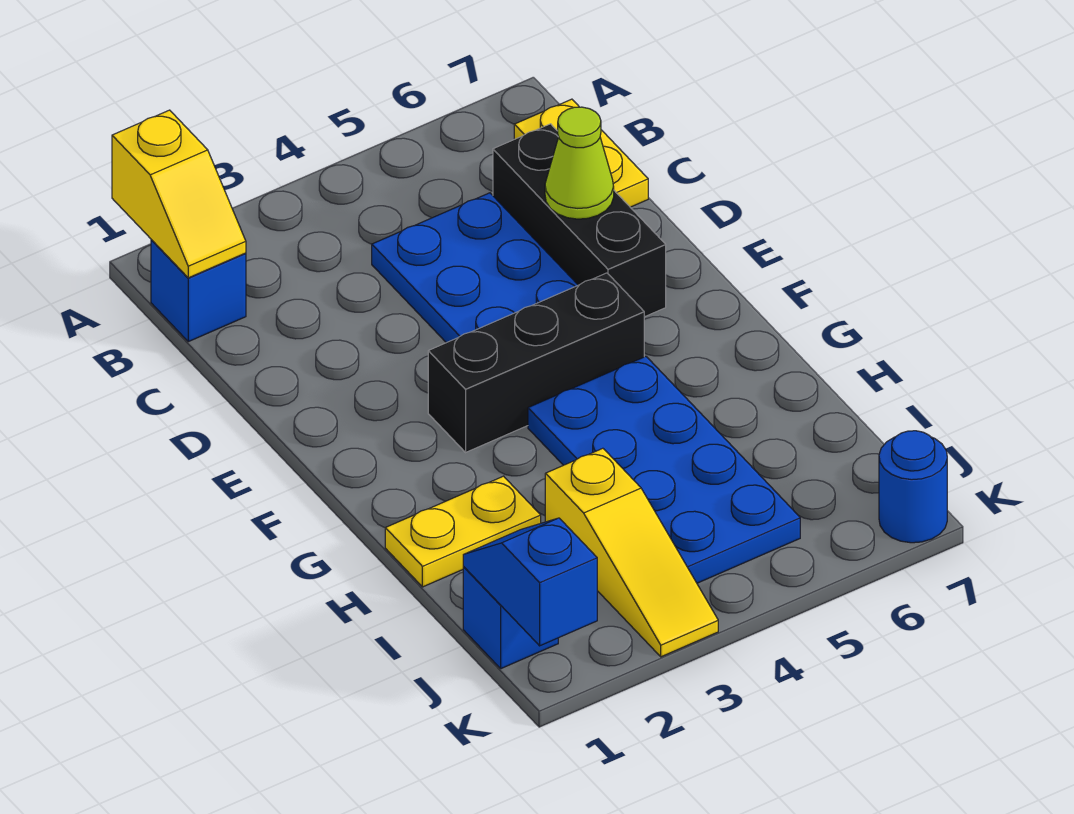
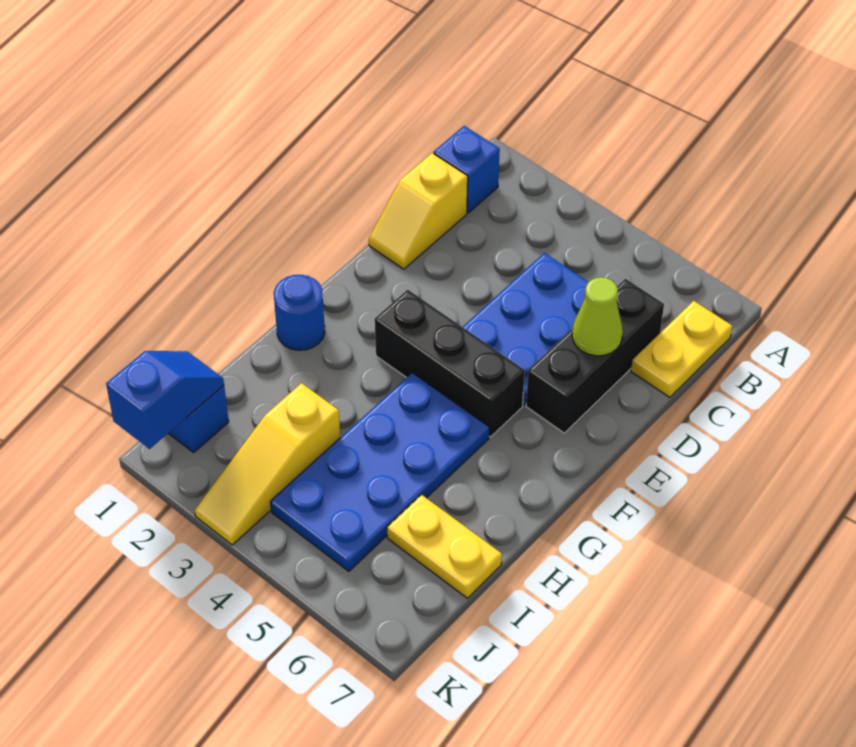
yellow 1x2 slope [112,110,246,278] -> yellow 1x2 slope moved to [369,153,468,269]
yellow 1x2 plate [385,476,541,587] -> yellow 1x2 plate moved to [387,495,502,598]
blue 1x1 round brick [879,431,947,543] -> blue 1x1 round brick moved to [274,275,325,350]

